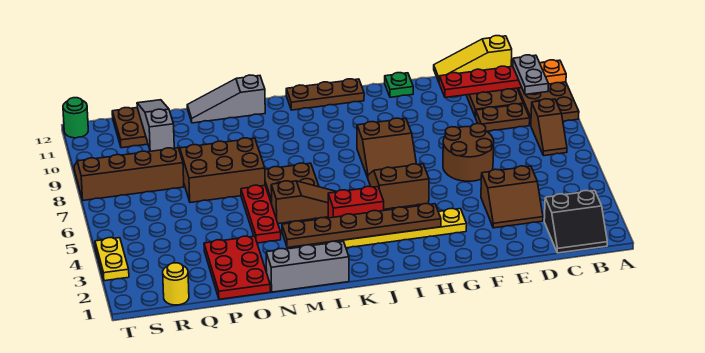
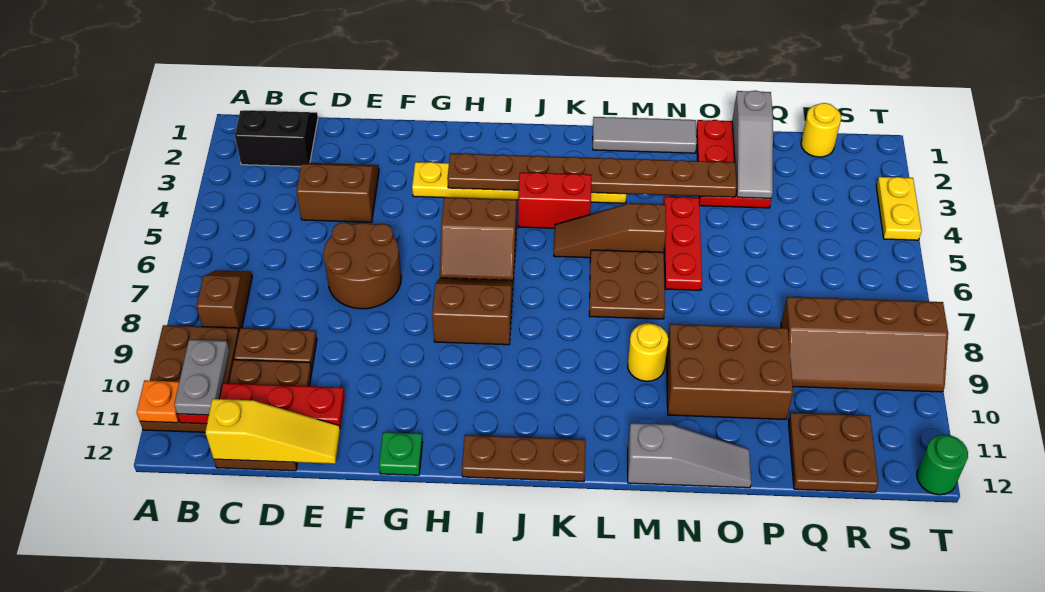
brown 1x6 plate [282,204,441,248] -> brown 1x8 plate [447,153,737,197]
grey 1x3 brick [266,241,349,292] -> grey 1x3 tile [593,117,697,153]
none -> yellow 1x1 round brick [628,323,668,381]
brown 2x3 brick [180,138,265,203] -> brown 2x3 brick moved to [666,324,793,419]
grey 1x3 slope [137,100,174,151] -> grey 1x3 slope moved to [732,91,773,198]

